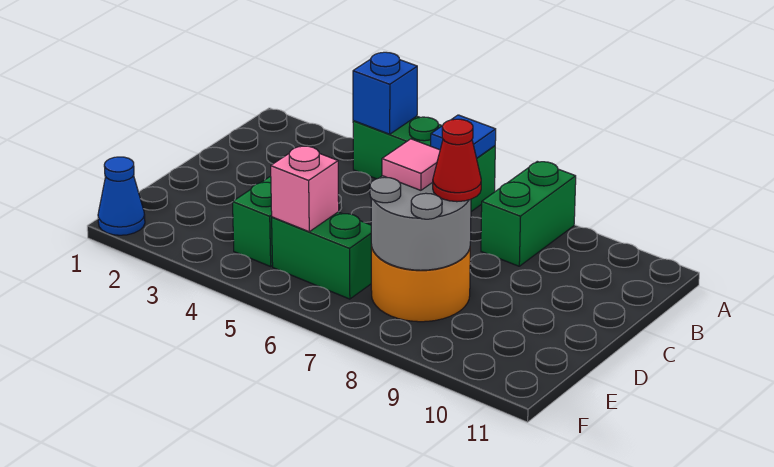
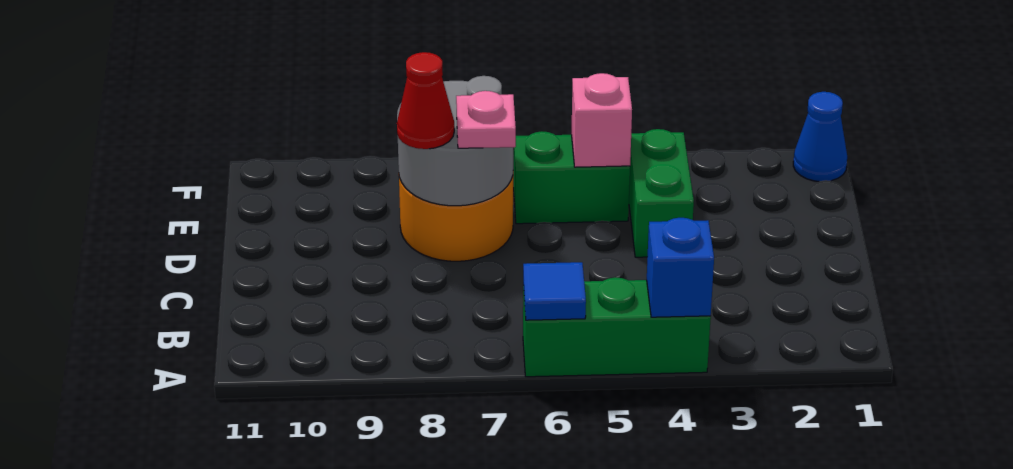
green 1x2 brick [481,161,576,266] -> none
pink 1x1 tile [382,139,440,190] -> pink 1x1 plate [456,91,516,148]

